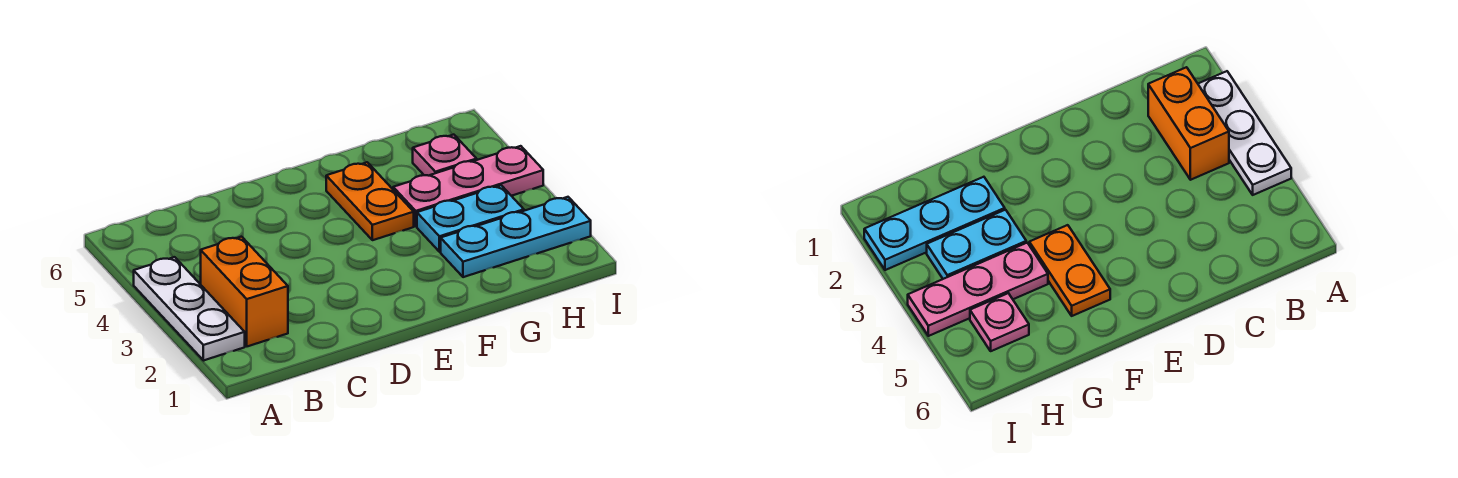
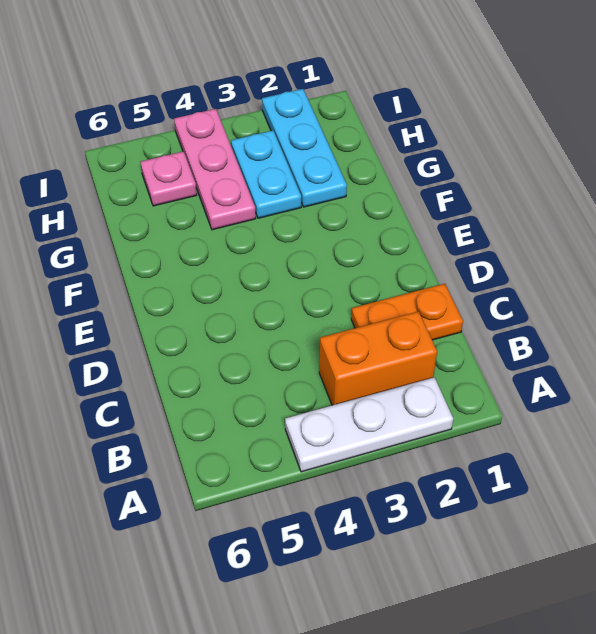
orange 1x2 plate [326,162,414,240] -> orange 1x2 plate moved to [351,284,463,340]

